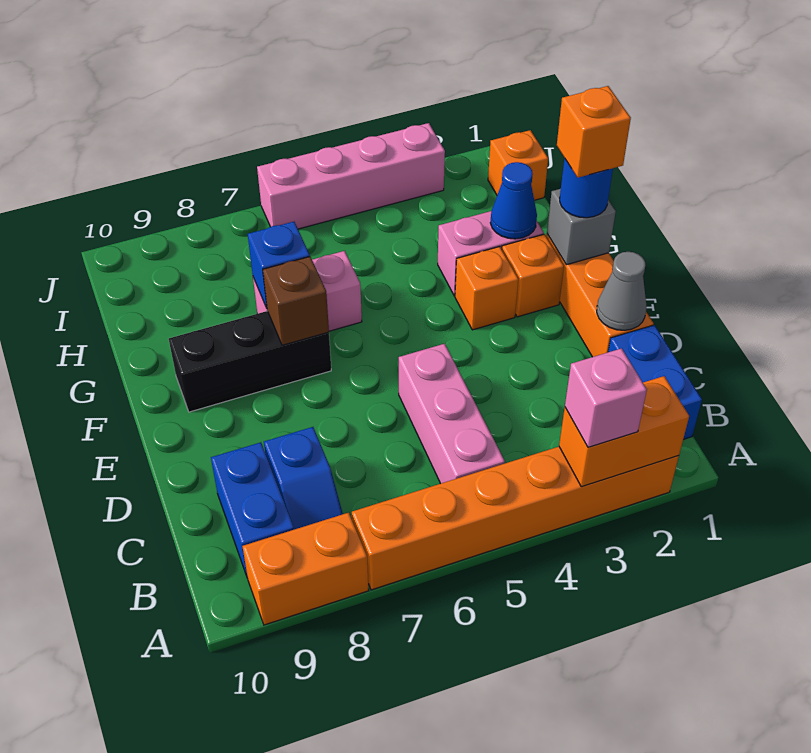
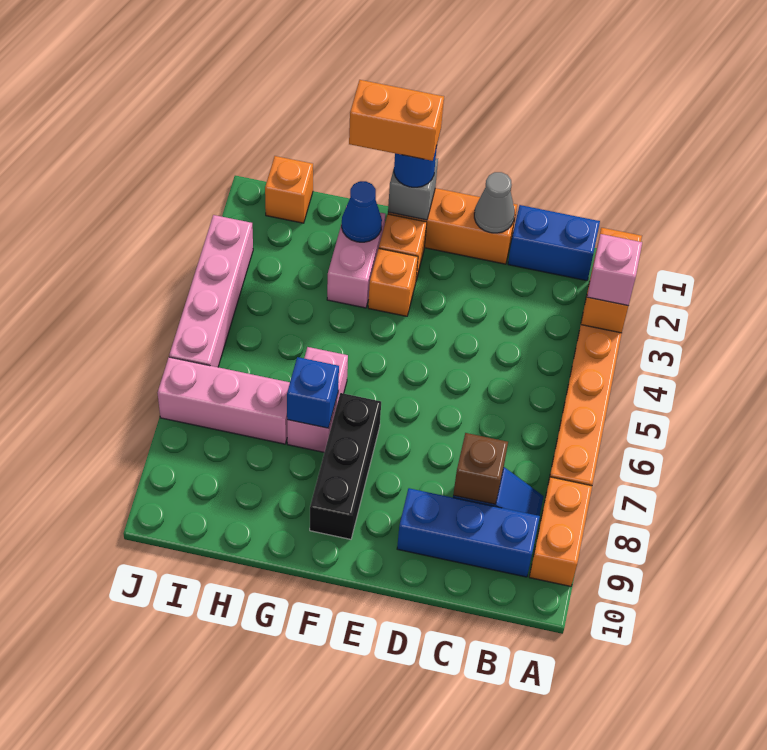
pink 1x3 brick [399,344,505,484] -> pink 1x3 brick moved to [158,357,290,444]
blue 1x2 brick [211,442,294,578] -> blue 1x3 brick [397,488,540,577]
orange 1x1 brick [557,86,631,178] -> orange 1x2 brick [349,80,444,161]
brown 1x1 brick [263,257,329,345] -> brown 1x1 brick moved to [453,433,508,504]

